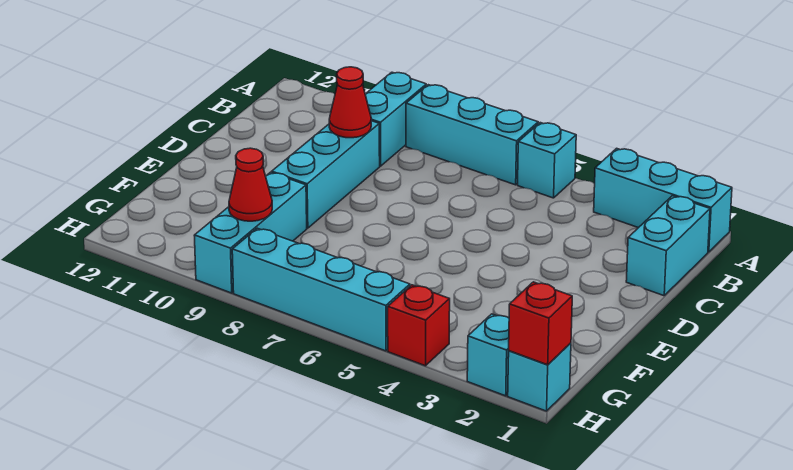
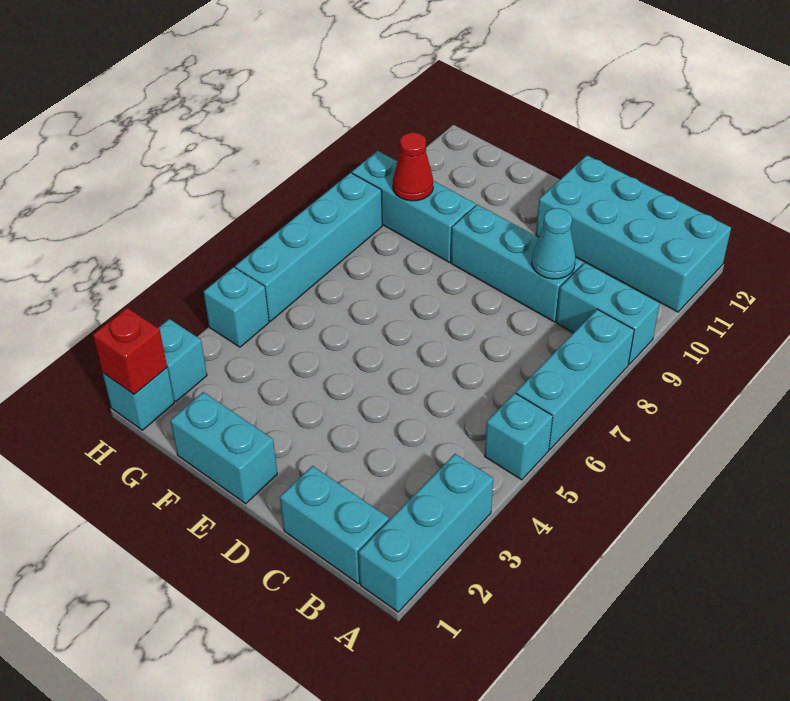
none -> cyan 2x4 brick [536,155,731,312]
red 1x1 cone [329,67,371,138] -> cyan 1x1 cone [532,208,576,279]
none -> cyan 1x2 brick [170,392,277,504]
red 1x1 brick [388,285,450,366] -> cyan 1x1 brick [204,267,269,347]

